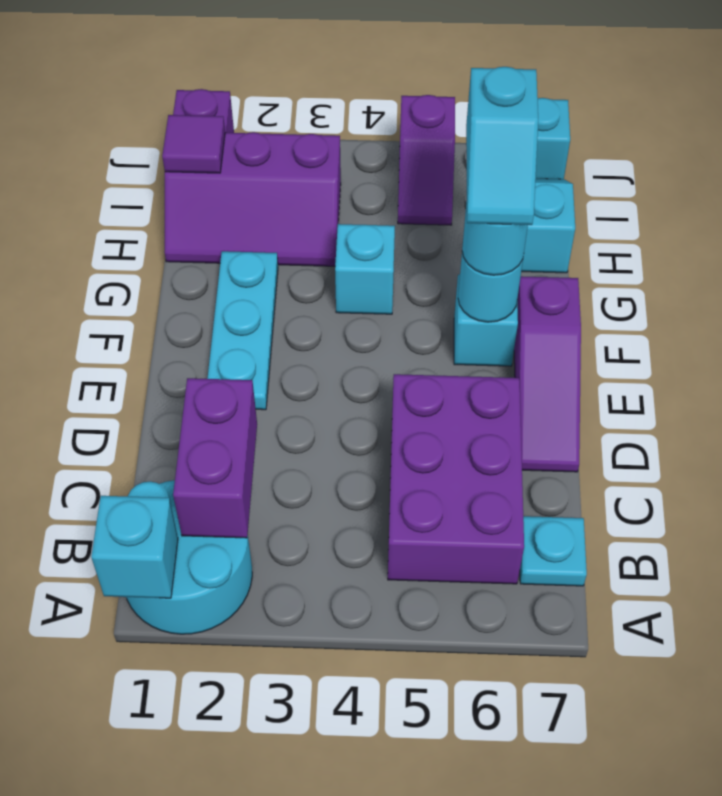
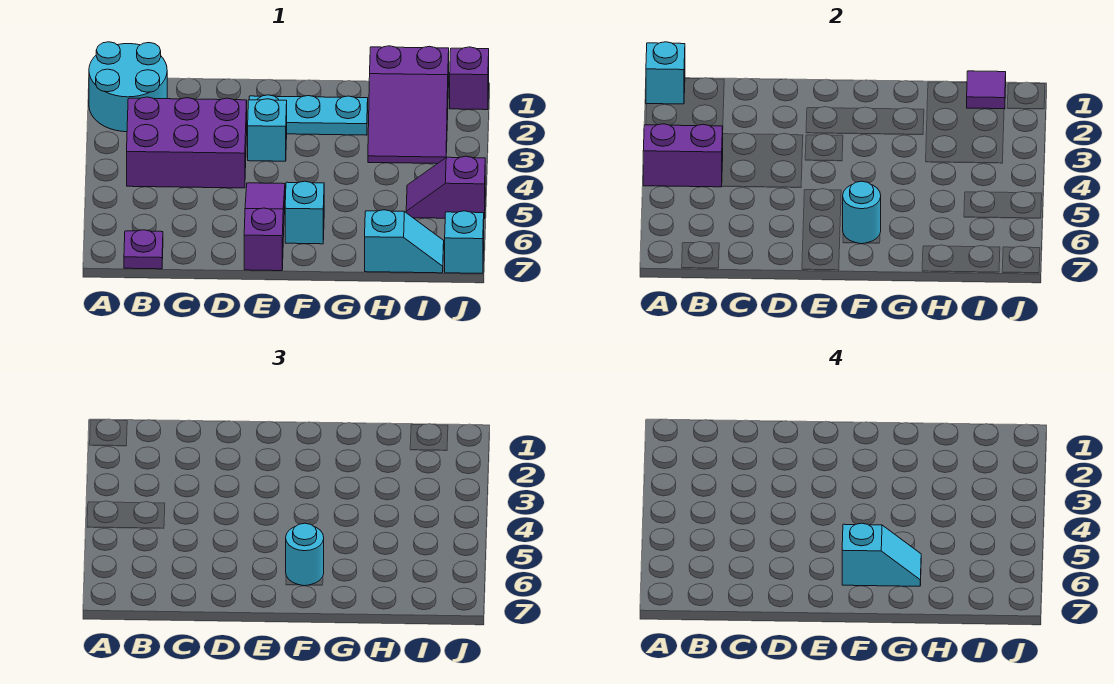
purple 1x2 brick [173,378,257,538] -> purple 1x2 brick moved to [643,124,723,187]
purple 2x3 brick [388,374,524,584] -> purple 2x3 brick moved to [127,97,247,188]
cyan 1x1 plate [520,516,587,586] -> purple 1x1 plate [124,230,163,269]
purple 1x3 slope [514,276,581,472] -> purple 1x3 slope turned to [244,183,285,271]
cyan 1x2 slope [466,67,538,225] -> cyan 1x2 slope turned to [842,523,921,586]
cyan 1x1 brick [335,224,395,314] -> cyan 1x1 brick moved to [248,99,287,161]
purple 2x3 slope [165,132,341,266] -> purple 2x3 slope turned to [368,46,449,164]

